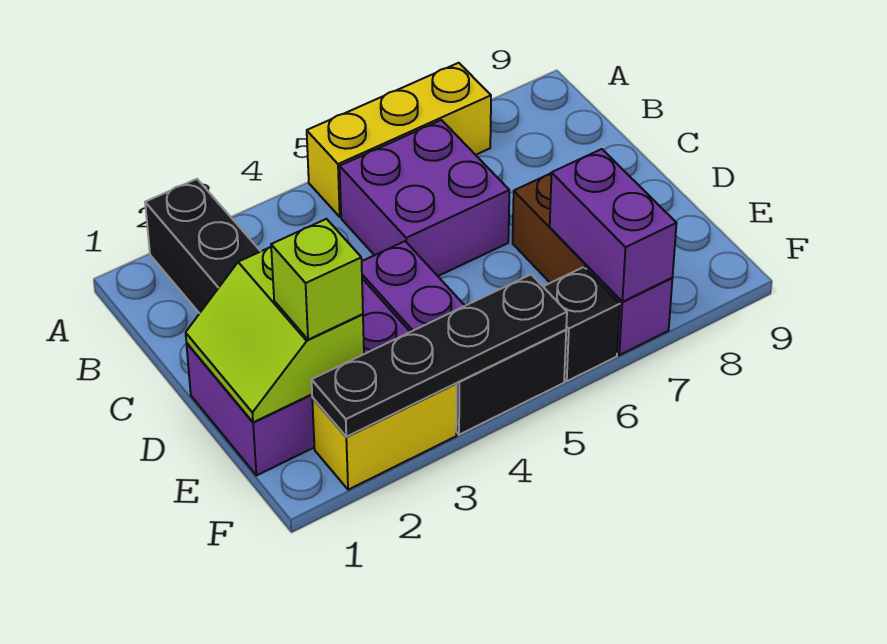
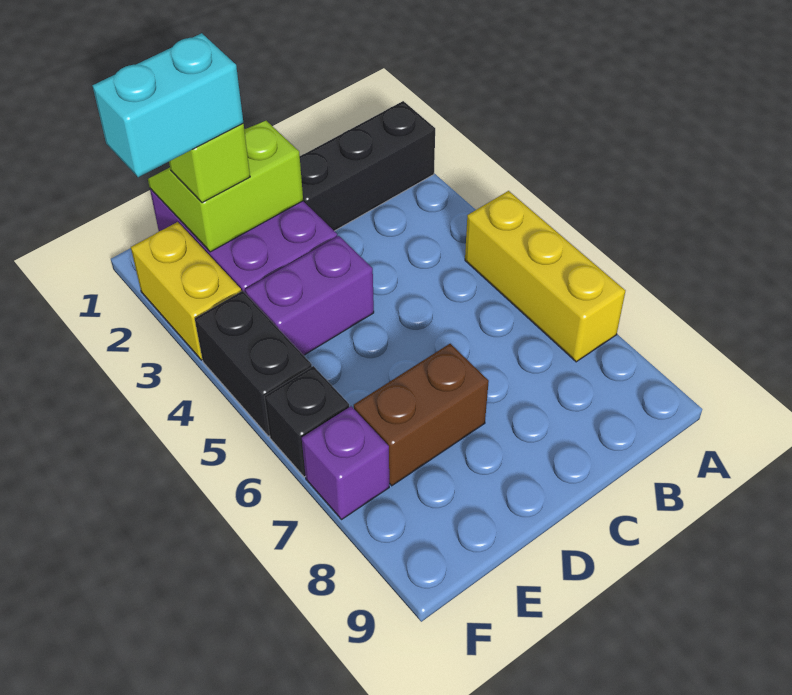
purple 2x2 brick [340,120,509,276] -> none
none -> cyan 1x2 brick [93,33,243,177]
purple 1x2 brick [550,149,677,302] -> none
black 1x4 plate [312,275,567,437] -> none

